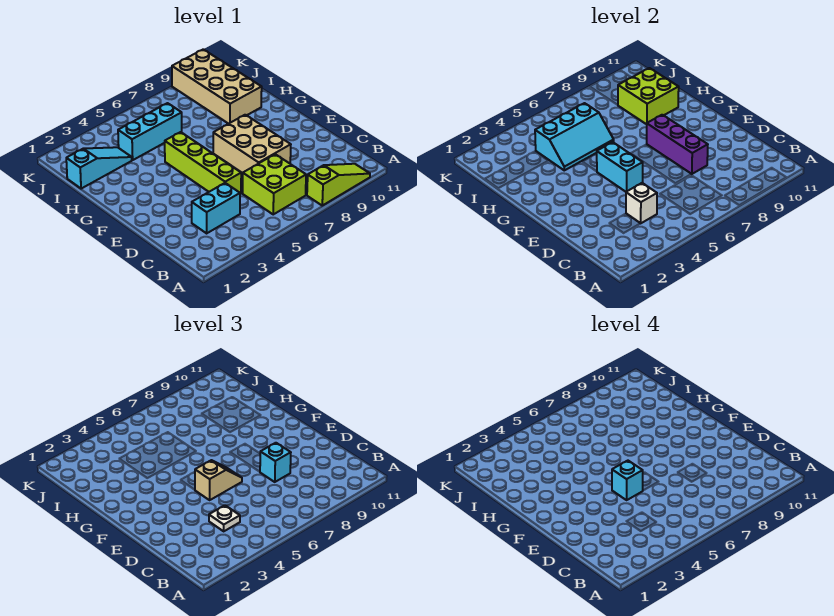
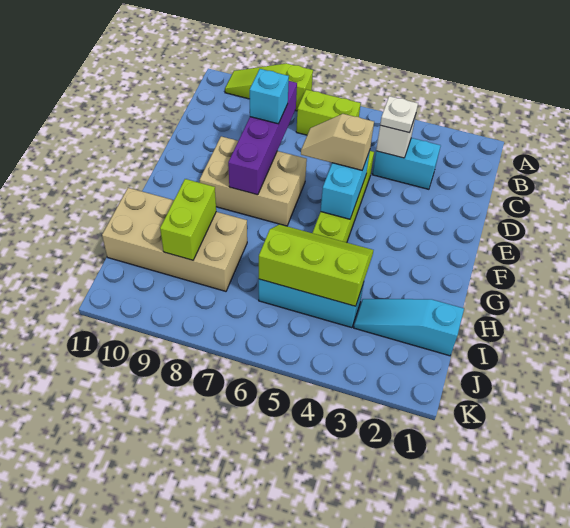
lime 2x2 brick [243,154,306,214] -> lime 1x2 brick [296,90,361,135]
tan 2x3 brick [213,115,291,173] -> tan 2x3 brick turned to [200,136,307,226]
purple 1x3 brick [647,115,708,174] -> purple 1x4 brick [228,81,297,195]
cyan 1x1 brick [612,461,643,500] -> none
cyan 2x3 slope [535,103,614,170] -> lime 2x3 slope [259,224,373,306]
tan 2x4 brick [172,49,262,124] -> tan 2x4 brick turned to [102,188,247,291]
lime 2x2 brick [618,68,679,124] -> lime 1x2 brick [160,179,216,260]

